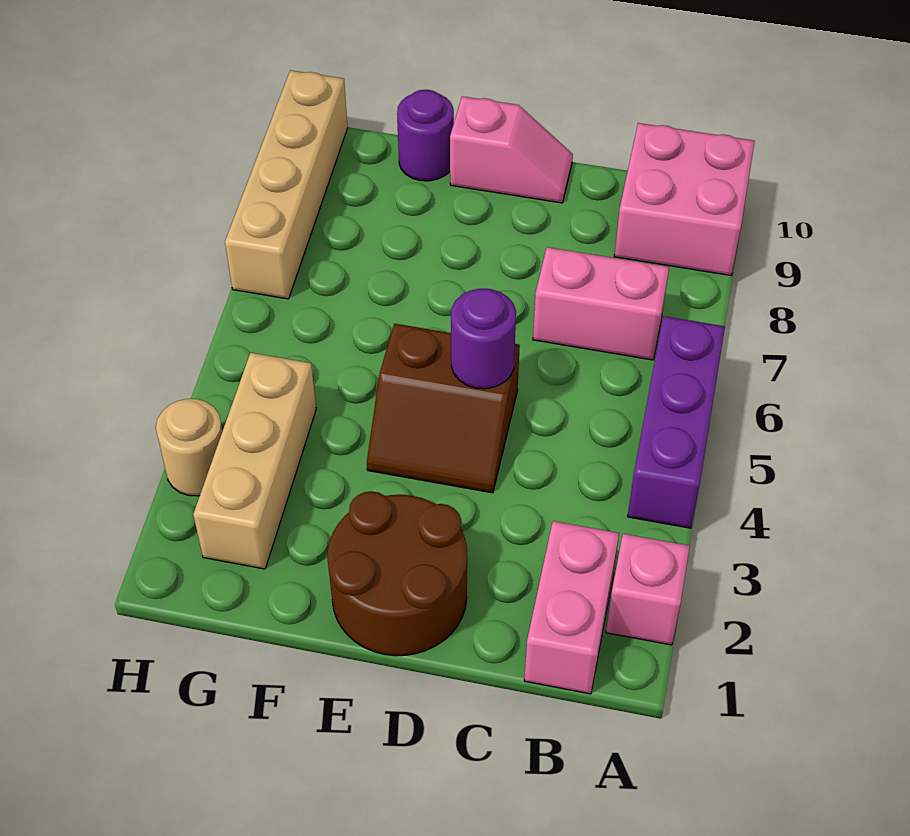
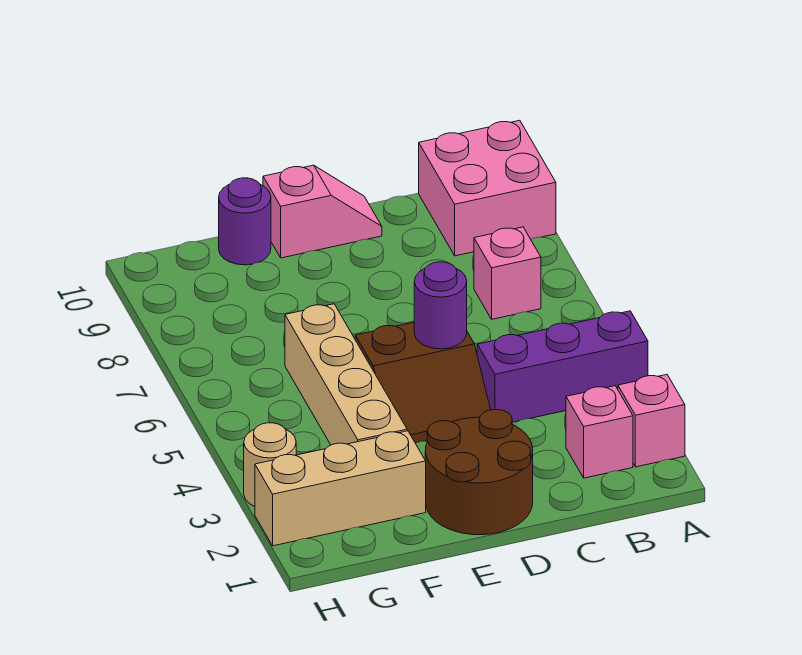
purple 1x3 brick [628,316,725,528] -> purple 1x3 brick turned to [477,311,648,422]
pink 1x2 brick [524,521,619,694] -> pink 1x1 brick [566,386,633,478]
pink 1x2 brick [533,247,669,360] -> pink 1x1 brick [474,227,541,319]
tan 1x3 brick [193,353,316,569] -> tan 1x3 brick turned to [255,431,426,546]
tan 1x4 brick [225,70,348,299] -> tan 1x4 brick moved to [285,304,407,445]

